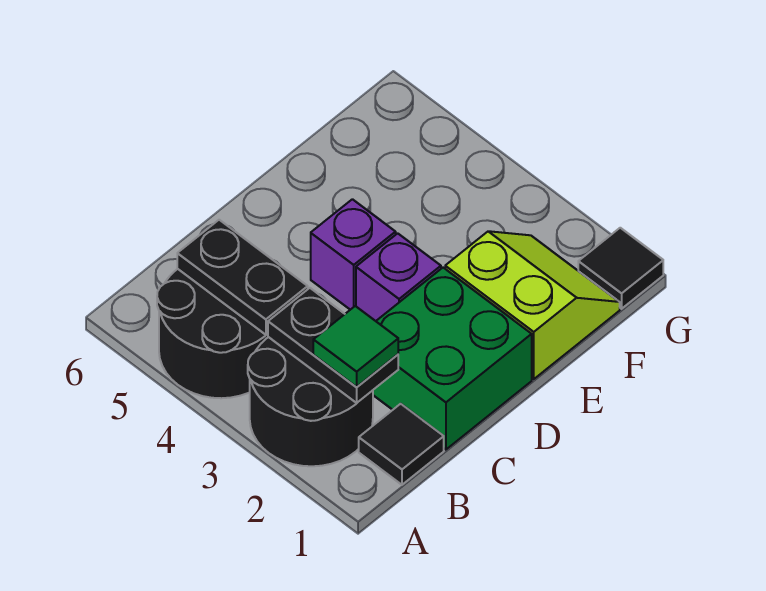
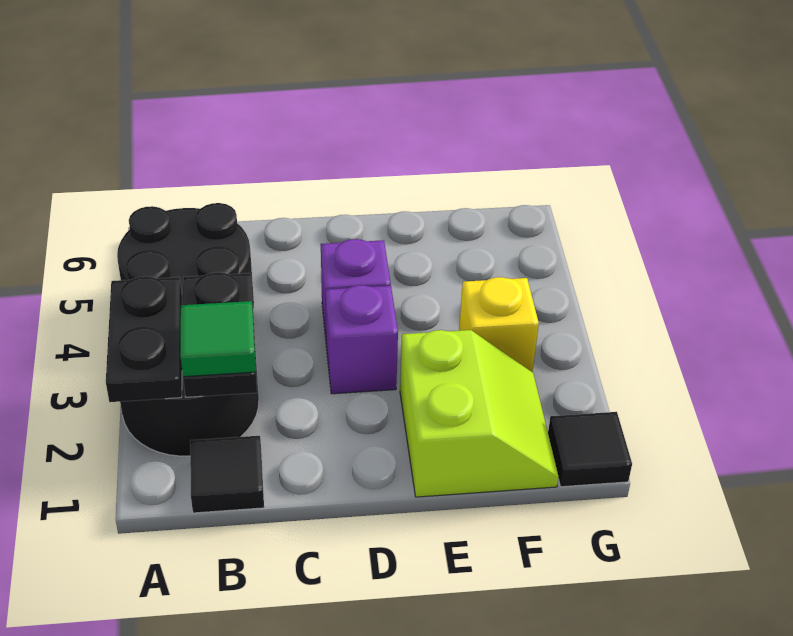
black 1x2 plate [177,220,308,335] -> black 1x2 plate moved to [106,276,182,402]
green 2x2 brick [373,268,532,450] -> none
none -> yellow 1x1 brick [459,277,539,372]

